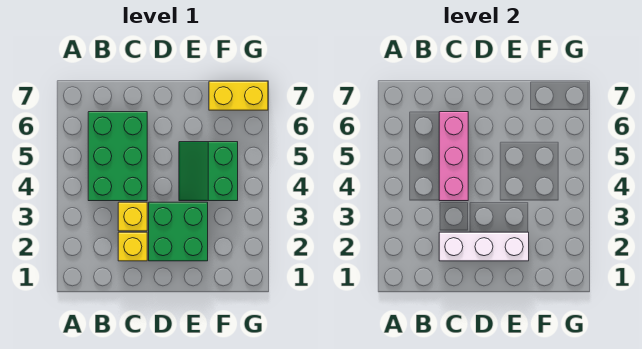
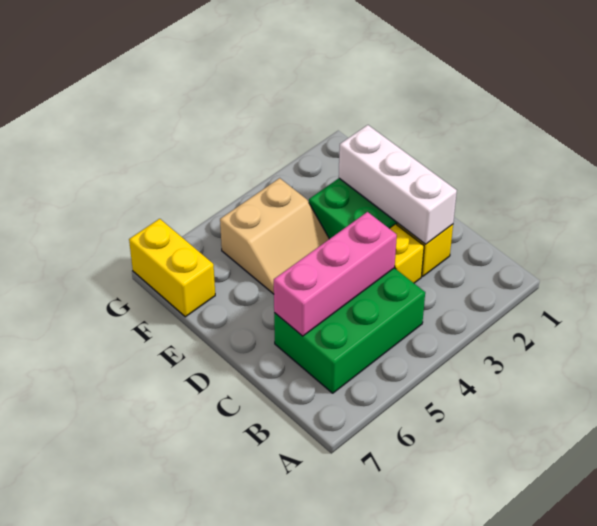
green 2x2 slope [179,142,238,201] -> tan 2x2 slope [220,178,329,294]

